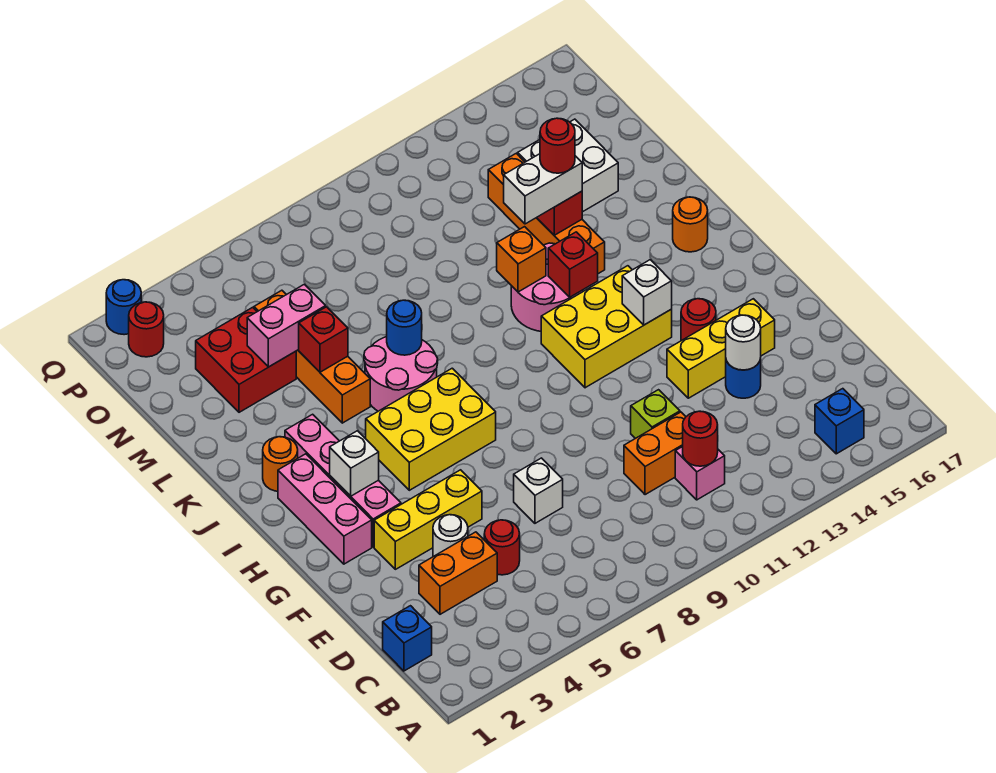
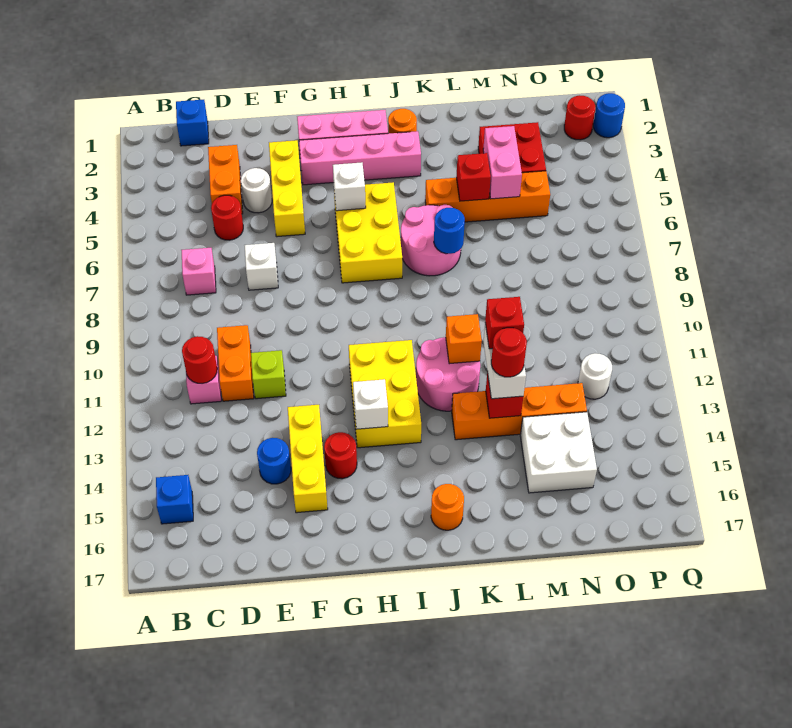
none -> pink 1x1 brick [181,248,216,295]
white 1x1 round brick [726,315,761,370] -> white 1x1 round brick moved to [578,353,612,399]
white 1x1 brick [330,431,379,496] -> white 1x1 brick moved to [333,162,366,211]
red 1x1 brick [548,232,598,297] -> red 1x1 brick moved to [485,297,524,349]

